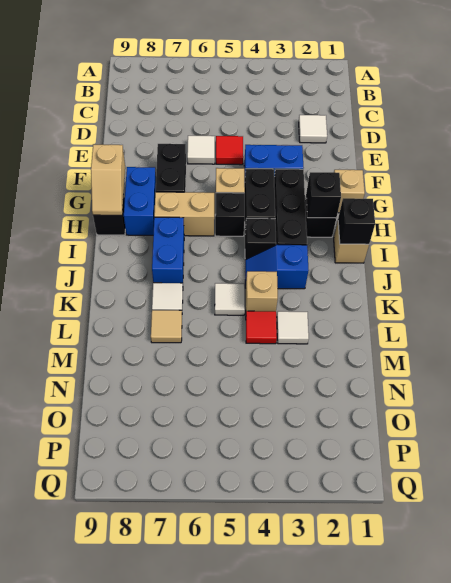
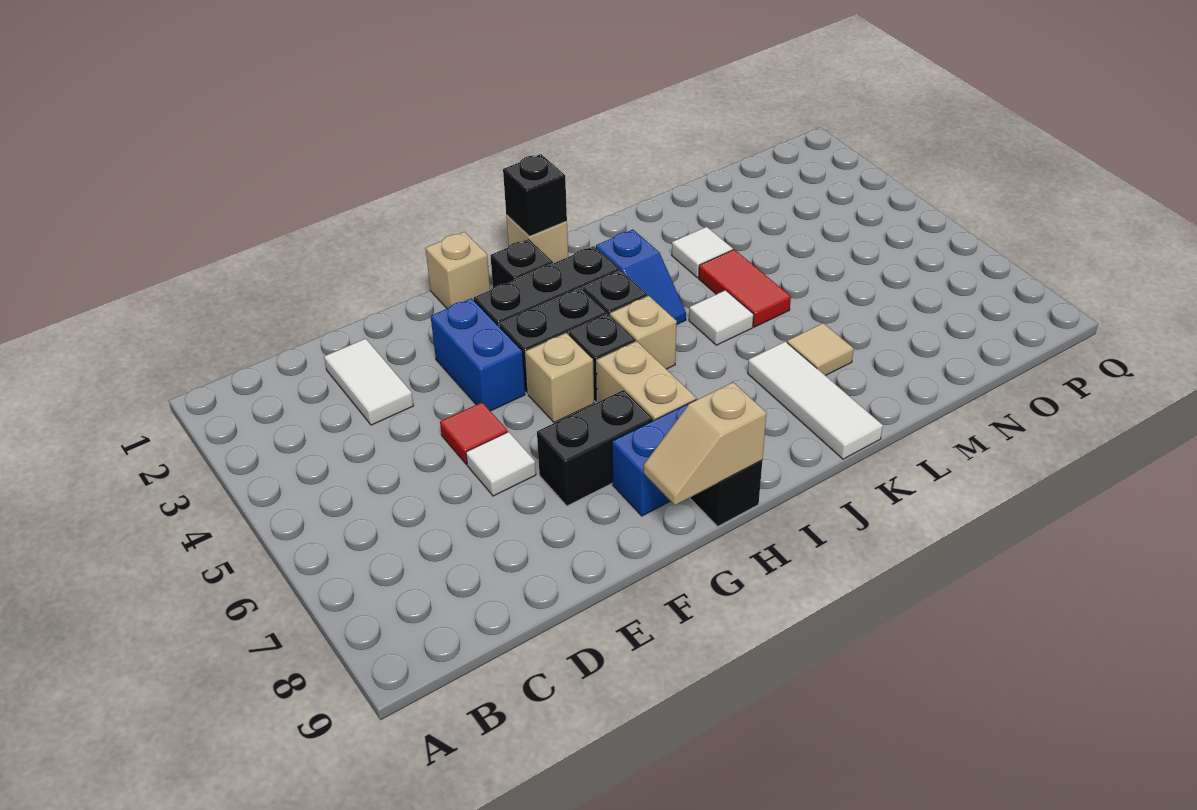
white 1x1 tile [299,115,327,143] -> white 1x2 tile [324,339,413,425]
tan 1x2 slope [91,145,125,215] -> tan 1x2 slope turned to [644,382,767,505]
black 1x1 brick [306,172,341,218] -> none
blue 1x2 brick [152,217,184,283] -> none
tan 1x1 brick [246,271,278,311] -> tan 1x1 brick moved to [610,296,677,369]
white 1x1 tile [152,283,183,310] -> white 1x3 tile [748,341,883,459]
red 1x1 tile [246,311,277,344] -> red 1x2 tile [699,250,791,327]

